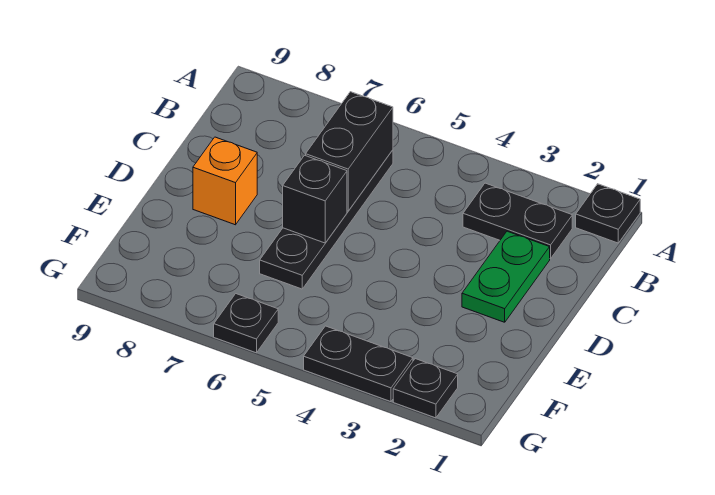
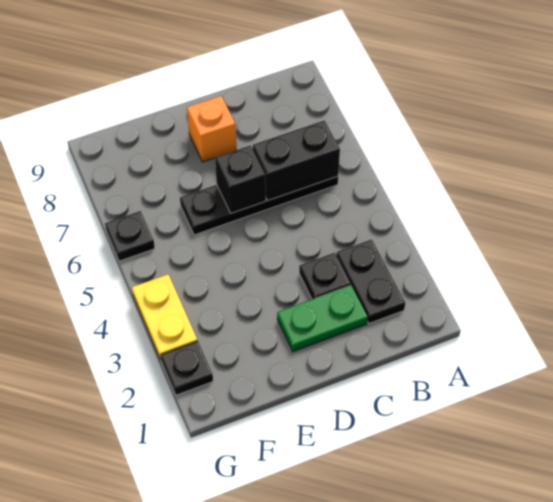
black 1x1 plate [576,184,640,243] -> black 1x1 plate moved to [299,253,351,299]
black 1x2 plate [304,326,413,402] -> yellow 1x2 plate [132,274,197,359]

